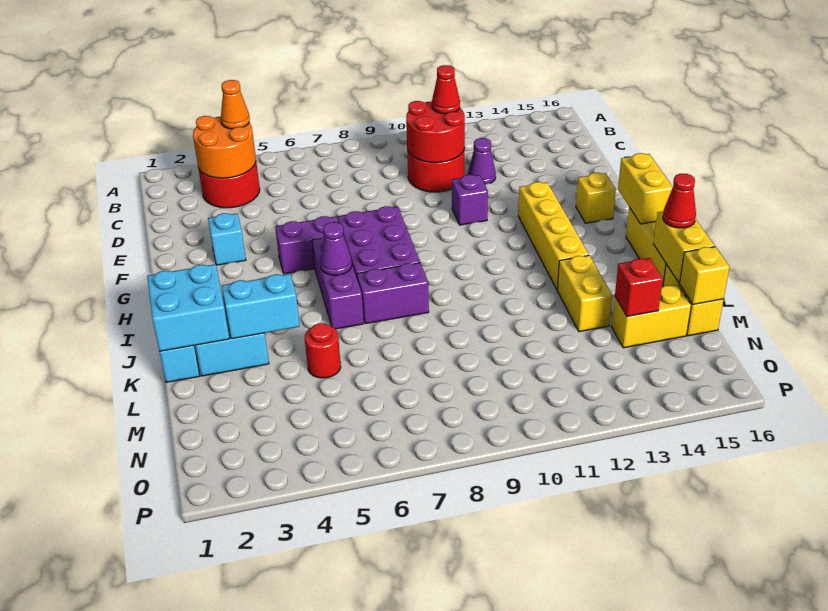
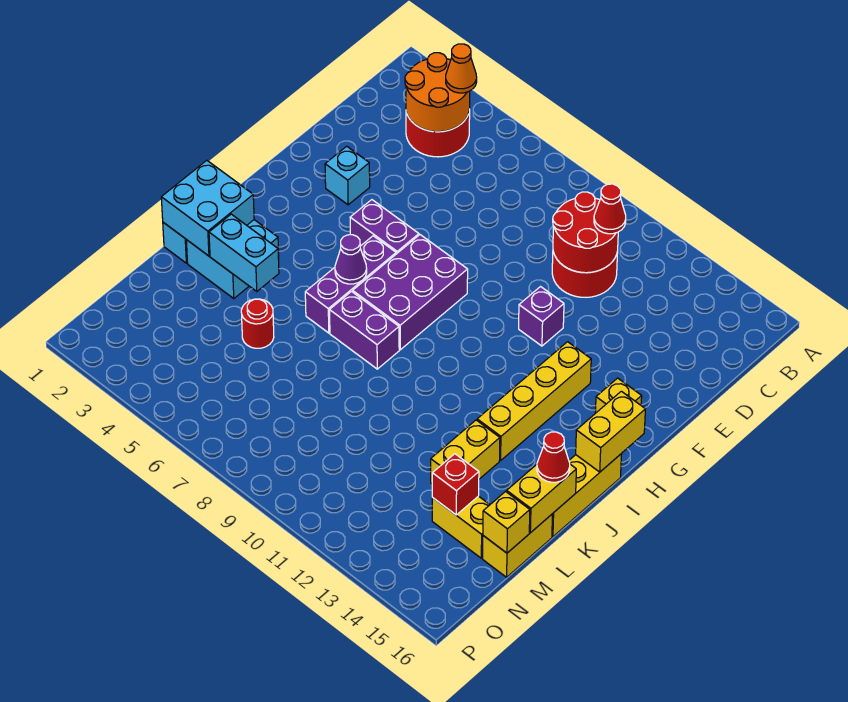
purple 1x1 cone [468,138,496,184] -> none

